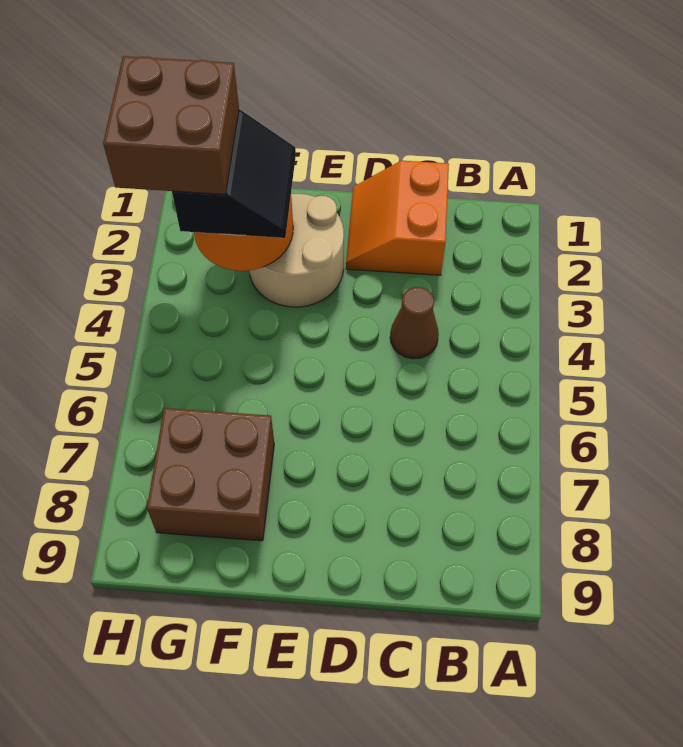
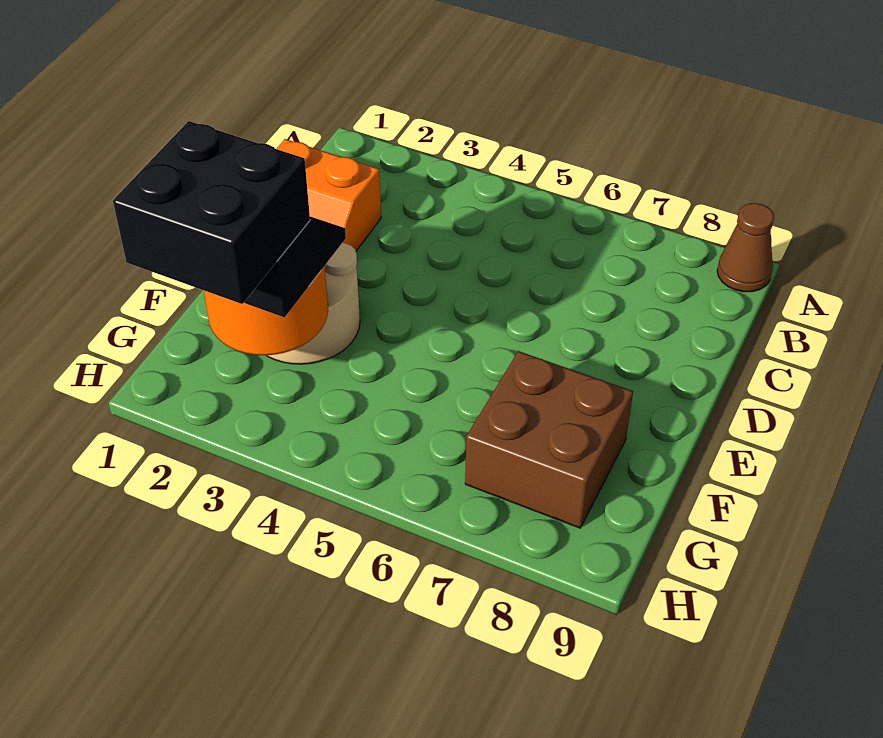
brown 1x1 cone [390,287,439,359] -> brown 1x1 cone moved to [717,203,774,292]
brown 2x2 brick [103,56,239,195] -> black 2x2 brick [113,121,310,304]

